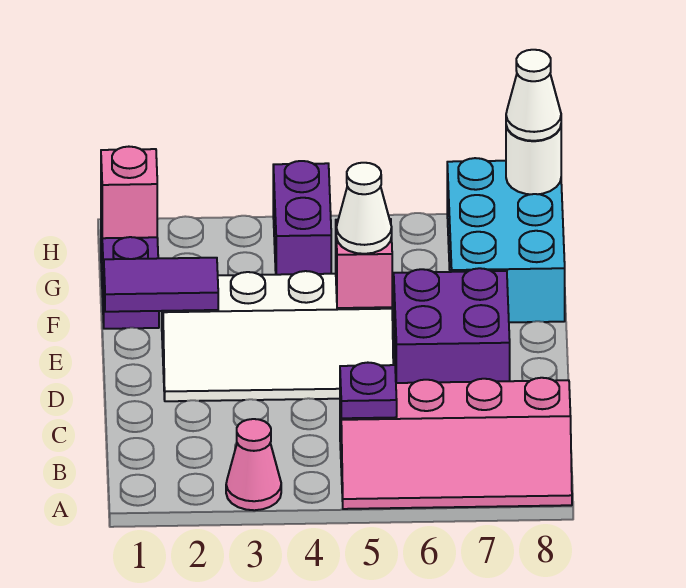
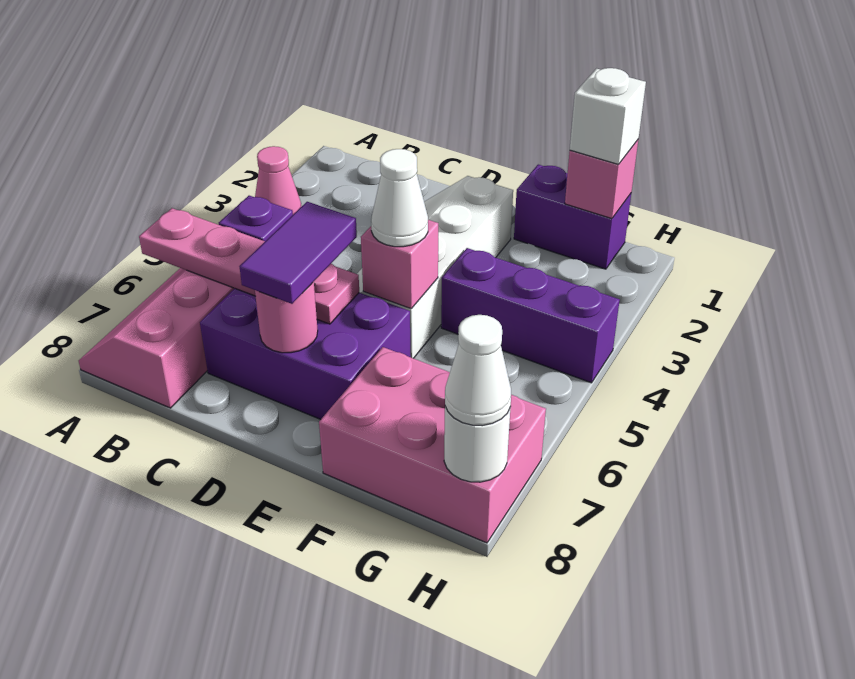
none -> pink 1x4 plate [139,208,359,324]
purple 2x2 brick [394,268,510,383] -> purple 2x3 brick [200,289,411,419]
none -> pink 1x1 round brick [255,282,318,353]
purple 1x2 tile [104,258,218,312] -> purple 1x2 tile moved to [239,202,357,304]
cyan 2x3 brick [447,158,565,322] -> pink 2x3 brick [319,347,546,543]
none -> white 1x1 brick [570,68,646,165]
purple 1x2 brick [273,161,331,275] -> purple 1x3 brick [441,248,620,383]

